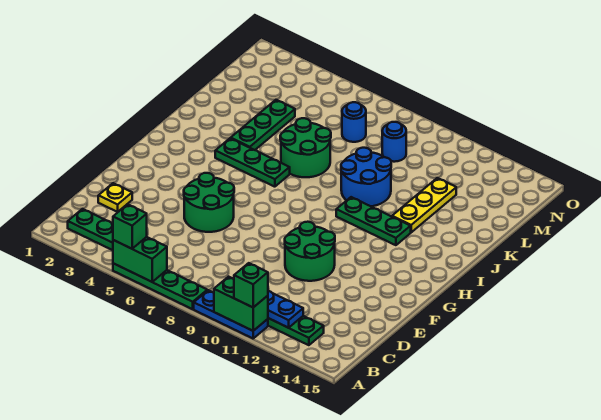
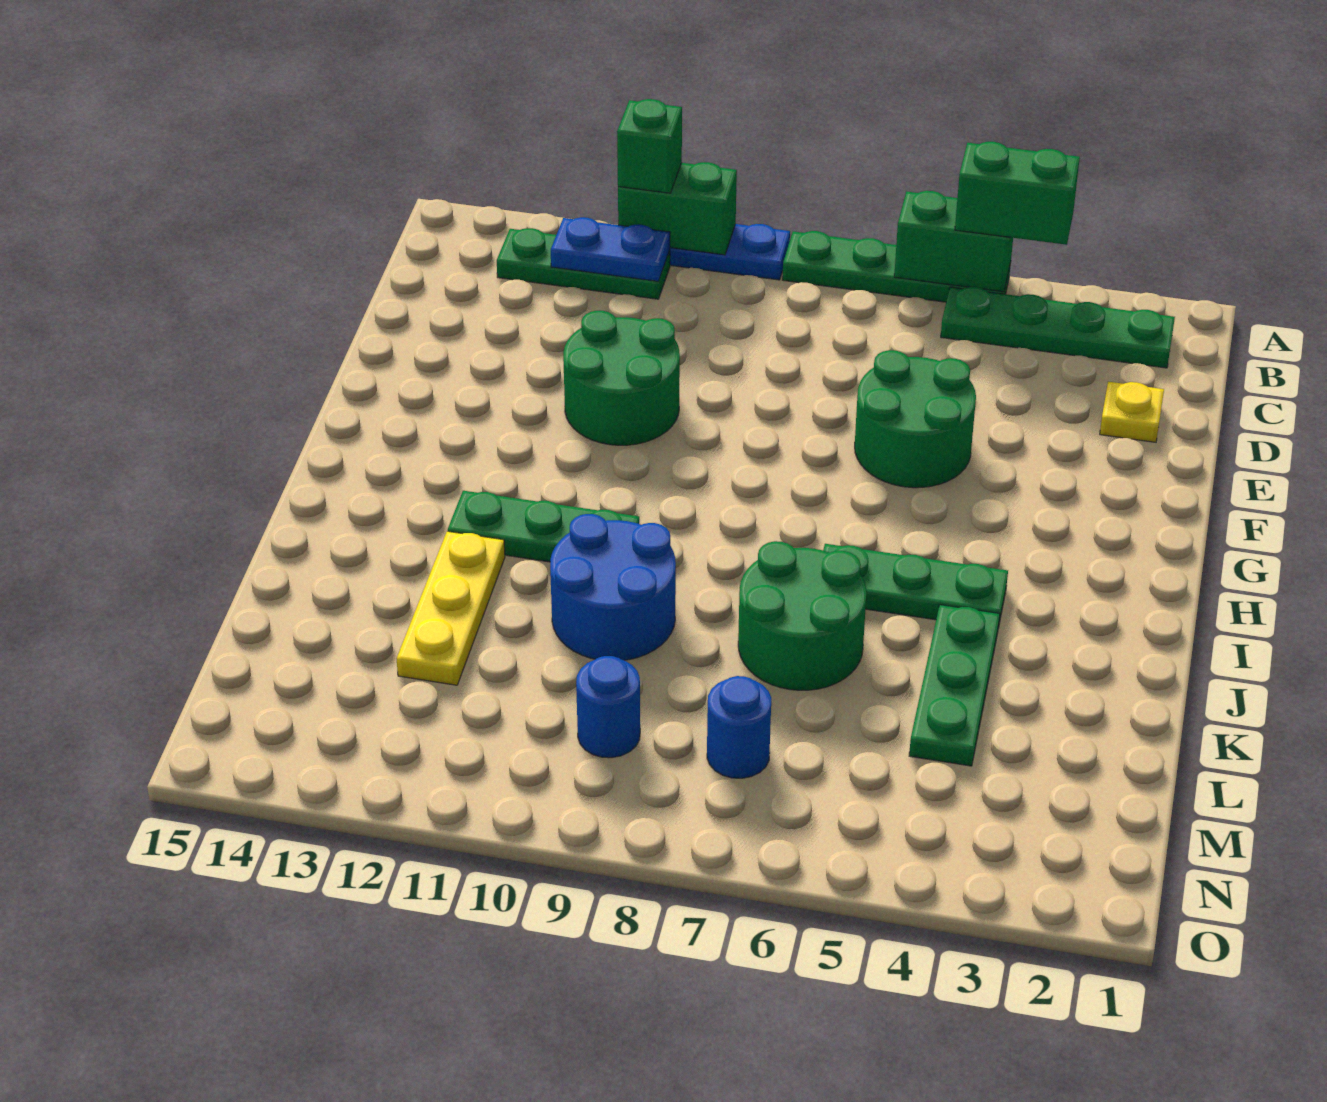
green 1x1 brick [113,204,147,249] -> green 1x2 brick [955,142,1080,245]

